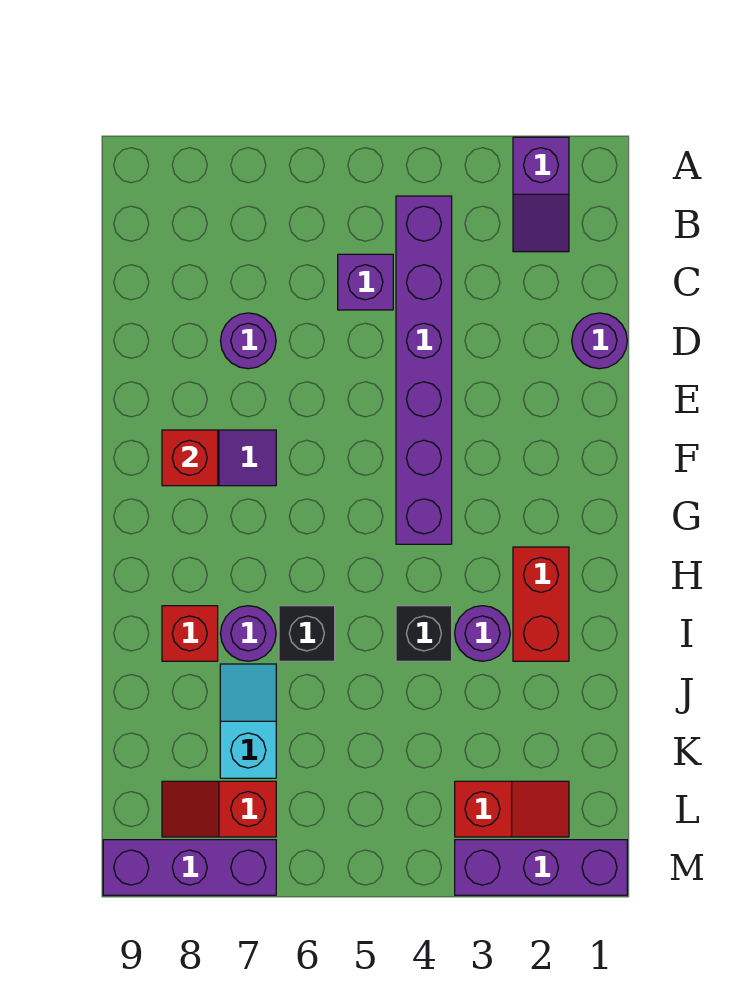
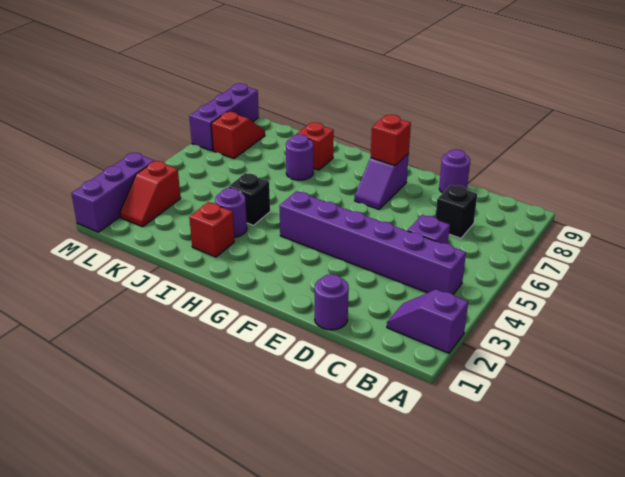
purple 1x1 round brick [221,313,276,369] -> purple 1x1 round brick moved to [439,149,470,193]
red 1x2 brick [513,547,569,661] -> red 1x1 brick [189,202,234,257]
black 1x1 brick [279,606,335,661] -> black 1x1 brick moved to [435,185,477,238]
cyan 1x2 slope [220,664,276,778] -> none

